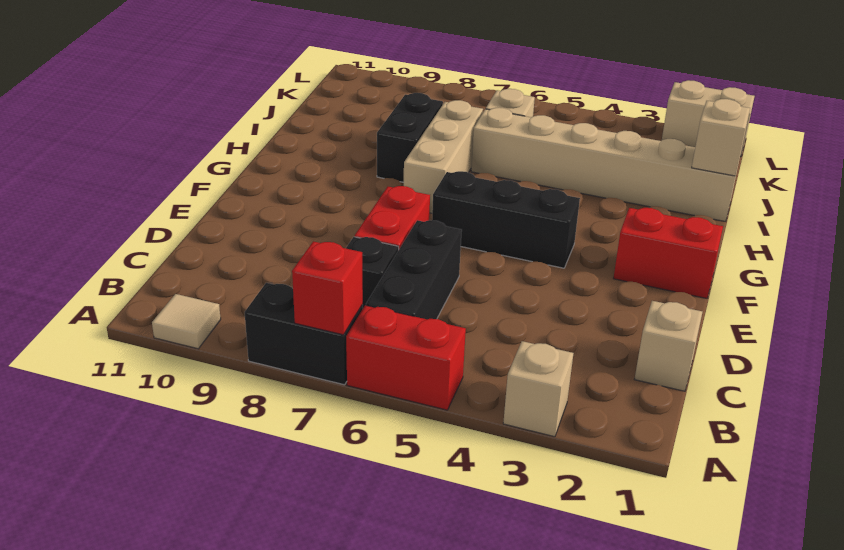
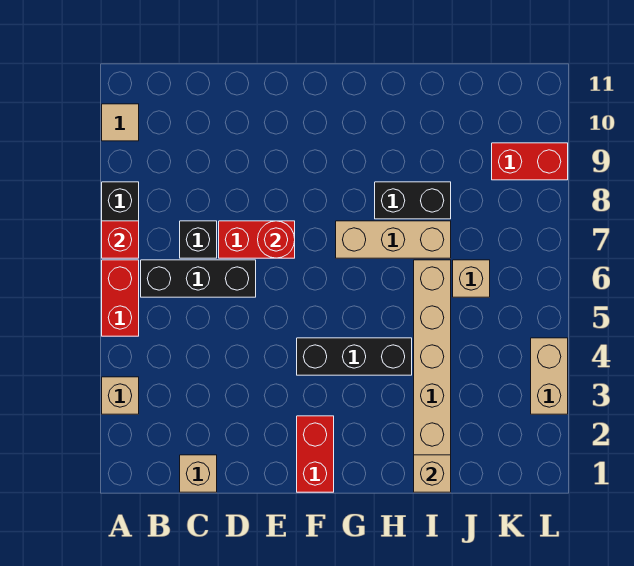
none -> red 1x1 round brick [258,221,295,258]
black 1x3 brick [432,171,580,268] -> black 1x3 brick turned to [297,338,412,375]
none -> red 1x2 brick [492,143,568,180]
tan 1x2 brick [662,80,755,157] -> tan 1x2 brick moved to [531,338,568,414]

